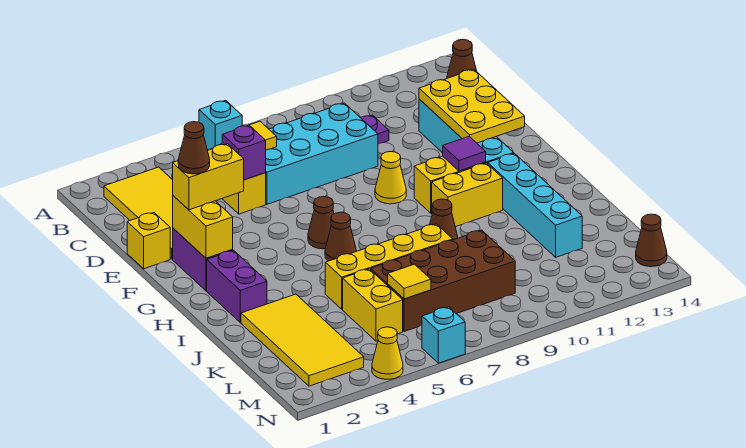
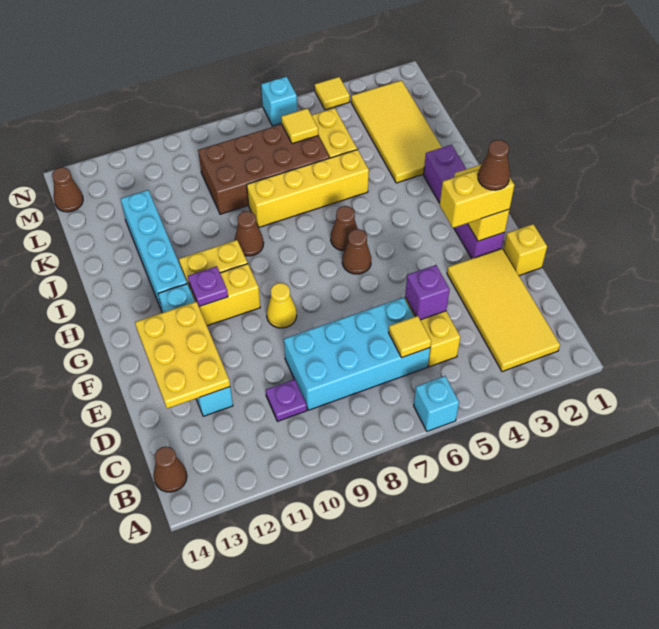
purple 1x1 tile [443,136,486,171] -> purple 1x1 plate [188,266,228,307]
yellow 1x1 cone [372,327,403,379] -> yellow 1x1 tile [315,77,350,110]

